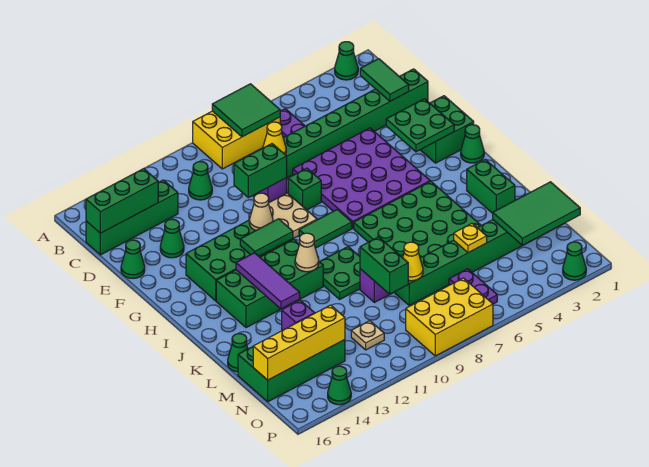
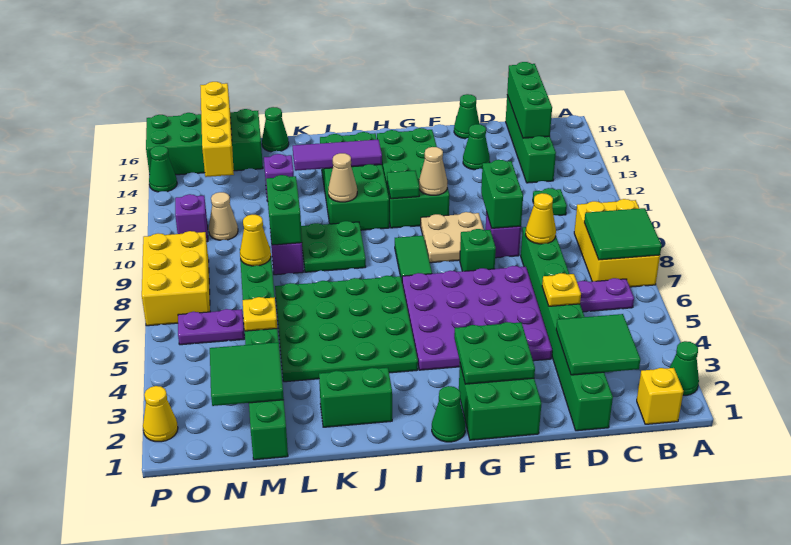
none -> yellow 1x1 brick [637,368,684,424]
green 1x2 tile [360,59,409,101] -> green 2x2 tile [556,314,640,375]
green 1x1 cone [189,162,212,200] -> green 1x1 plate [533,188,567,215]
none -> yellow 1x1 plate [542,273,581,306]
green 1x2 tile [240,219,293,256] -> green 1x1 tile [387,171,419,199]
green 1x2 brick [360,237,408,294] -> green 1x2 brick turned to [266,175,302,245]
green 2x3 tile [493,182,580,245] -> green 2x2 tile [210,342,284,406]
green 2x4 brick [238,340,345,402] -> green 2x4 brick turned to [146,109,263,175]
tan 1x1 plate [351,321,384,350] -> tan 1x1 cone [209,192,238,240]
none -> purple 1x1 brick [175,194,208,242]
green 1x1 cone [563,242,586,280] -> yellow 1x1 cone [143,386,178,442]

